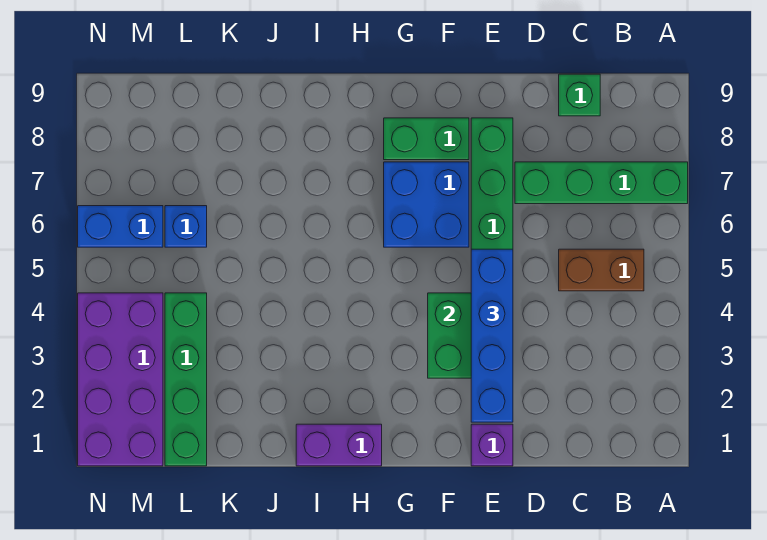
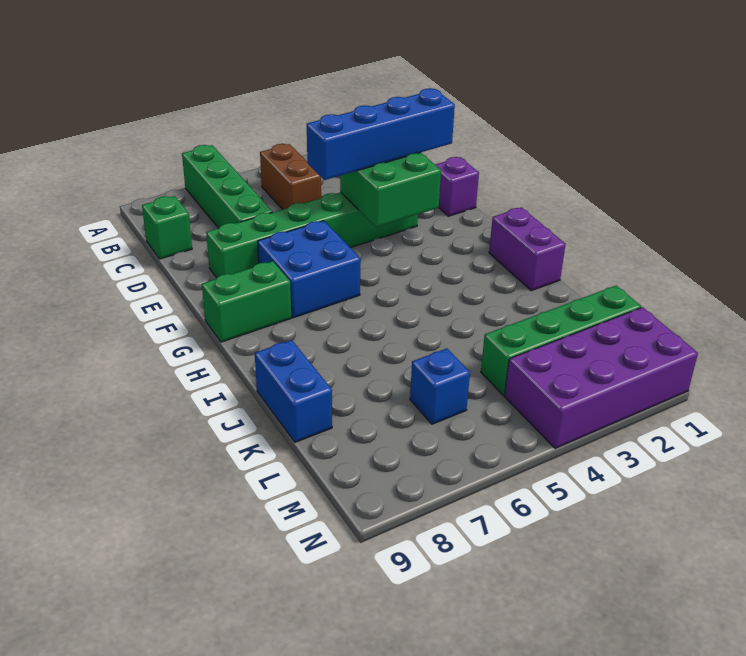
green 1x2 brick [384,118,469,160] -> green 1x2 brick turned to [202,261,291,342]
blue 1x2 brick [78,206,163,247] -> blue 1x2 brick moved to [255,340,332,442]

